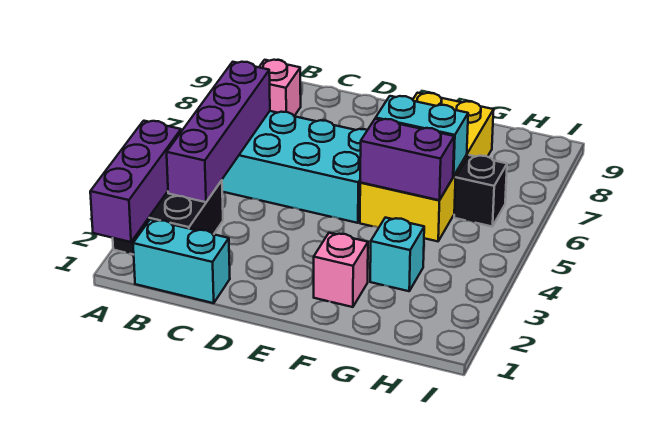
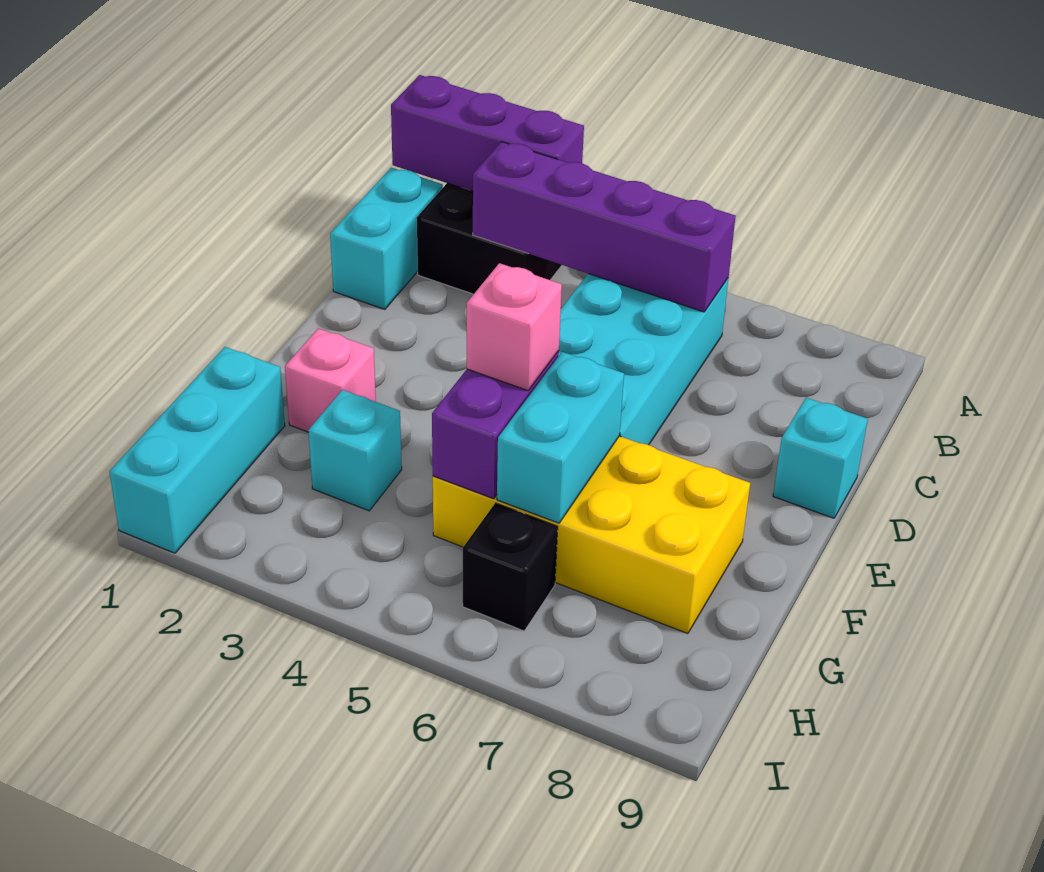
pink 1x1 brick [259,60,301,116] -> pink 1x1 brick moved to [467,263,562,391]
none -> cyan 1x1 brick [773,398,868,518]
none -> cyan 1x3 brick [109,347,285,553]

